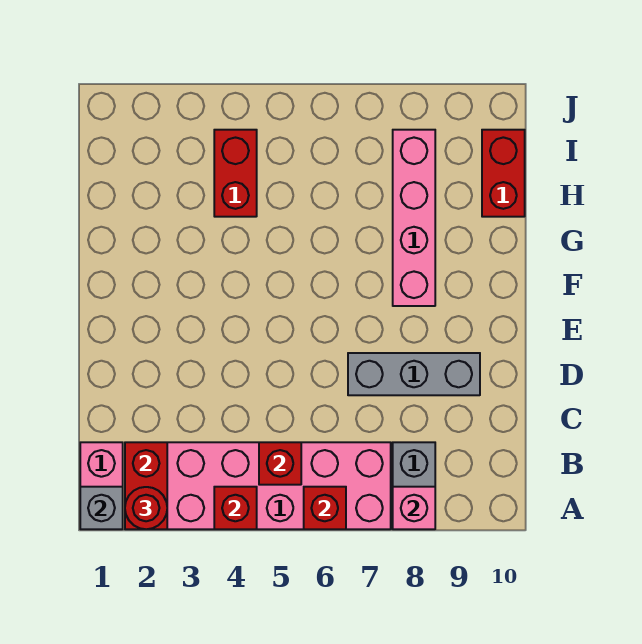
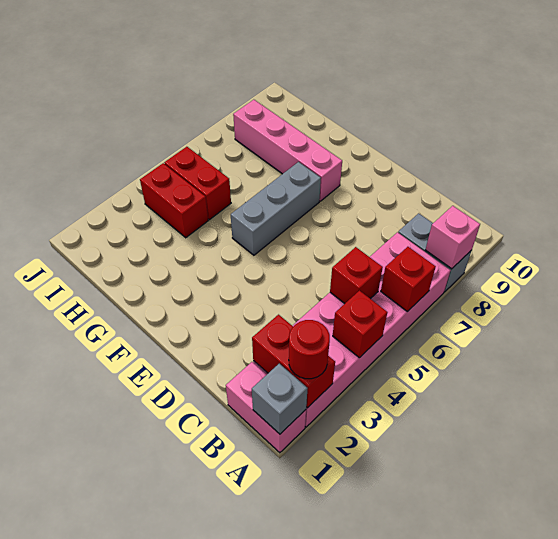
grey 1x3 brick [348,353,480,395] -> grey 1x3 brick moved to [231,162,321,255]
red 1x2 brick [482,130,525,217] -> red 1x2 brick moved to [164,147,231,220]

